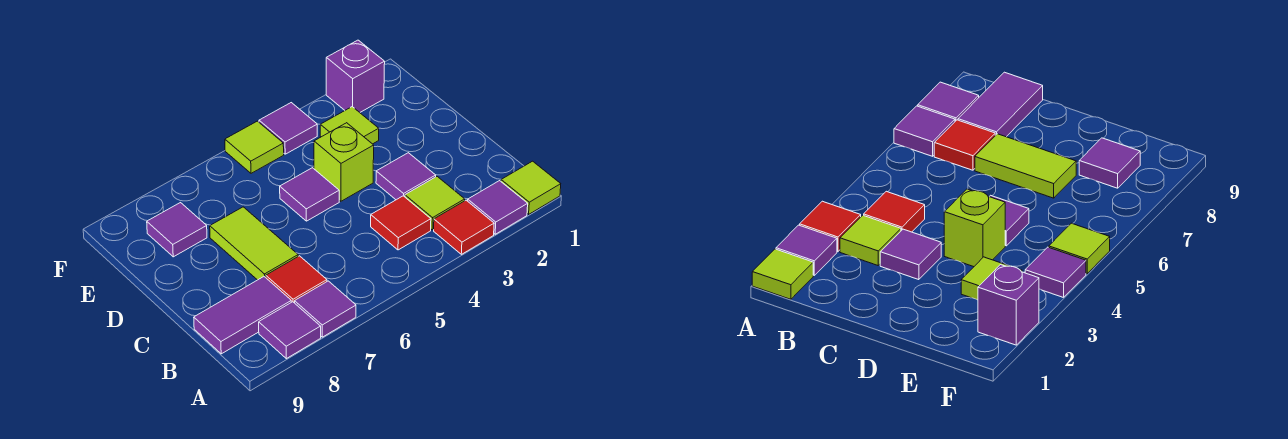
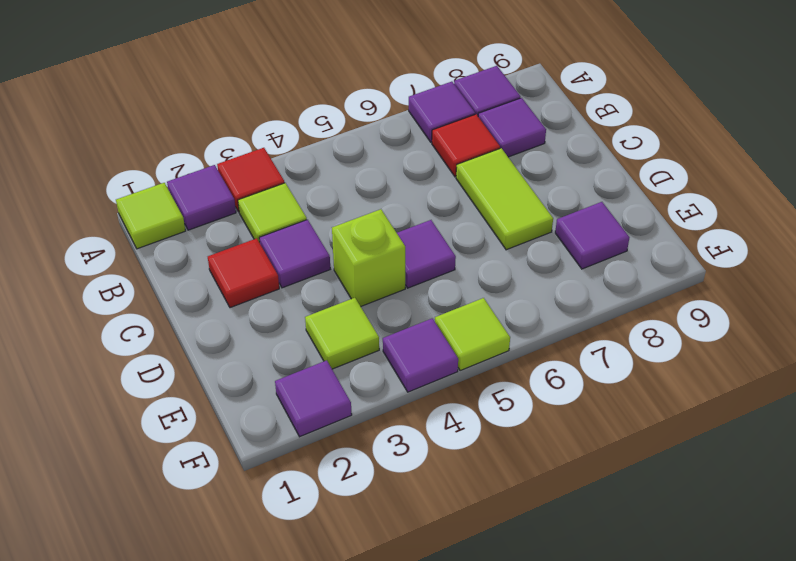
red 1x1 tile [371,196,431,250] -> red 1x1 tile moved to [208,238,279,308]
purple 1x2 tile [194,277,291,354] -> purple 1x1 tile [478,98,546,157]
purple 1x1 brick [326,40,385,112] -> purple 1x1 tile [275,360,352,437]

